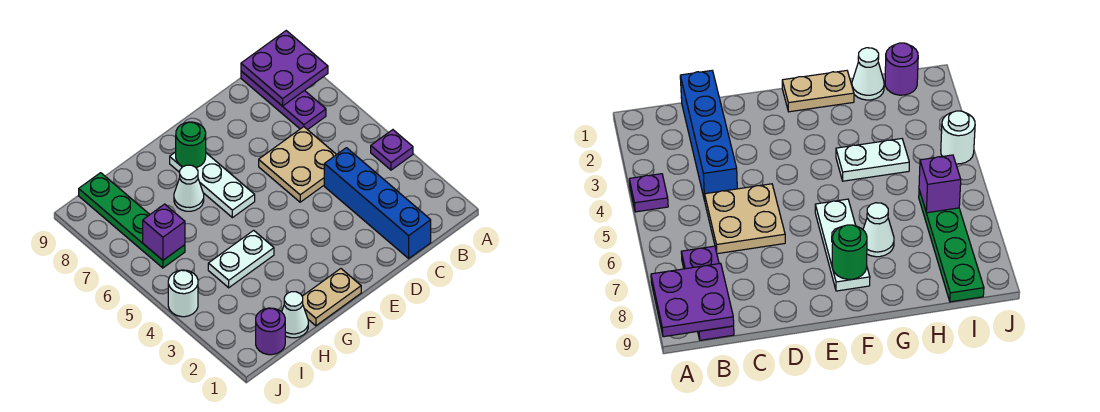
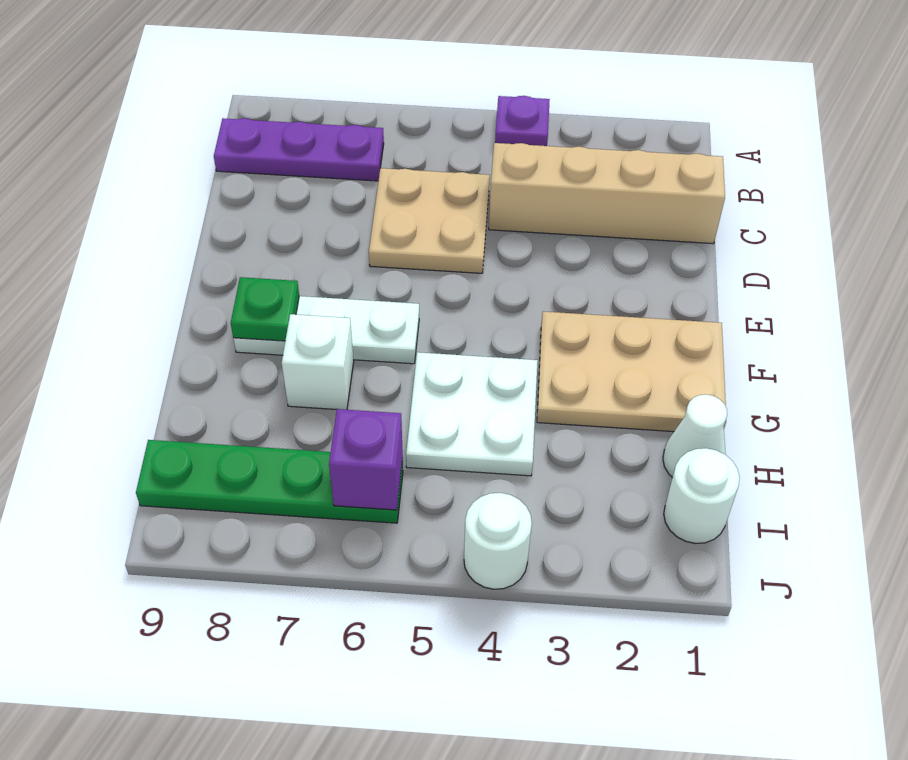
purple 2x2 plate [241,31,328,106] -> none
blue 1x4 brick [324,148,431,258] -> tan 1x4 brick [489,143,725,244]
tan 1x2 plate [302,269,361,326] -> tan 2x3 plate [537,311,726,432]
green 1x1 round brick [176,122,206,168] -> green 1x1 plate [231,277,299,341]
white 1x2 plate [208,230,274,288] -> white 2x2 plate [406,352,538,476]
white 1x1 cone [174,165,204,211] -> white 1x1 brick [282,314,354,410]
purple 1x1 round brick [256,308,285,355] -> white 1x1 round brick [664,448,740,543]

